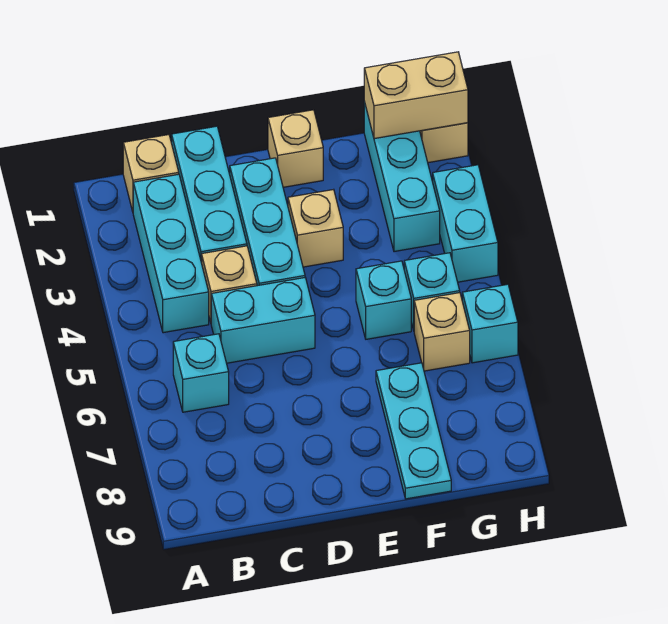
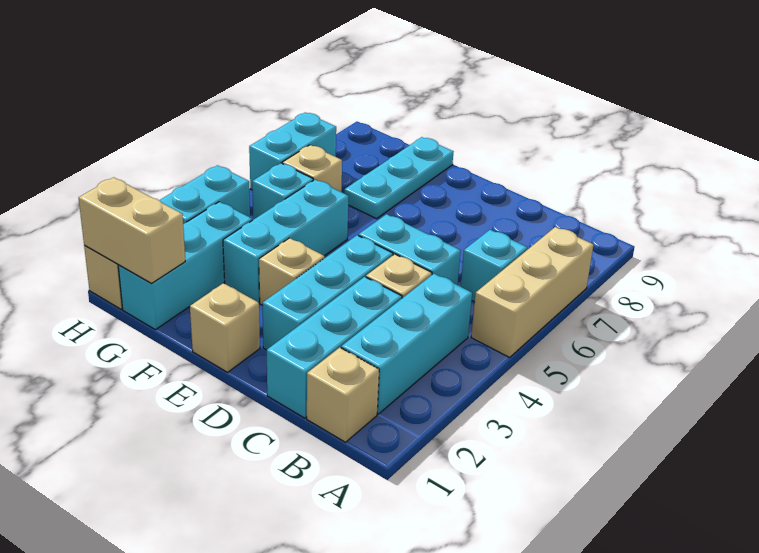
none -> tan 1x3 brick [471,227,593,357]
cyan 1x1 brick [356,261,411,339] -> cyan 1x3 brick [223,180,349,302]
cyan 1x1 brick [462,284,518,363] -> cyan 1x2 brick [249,113,336,190]

